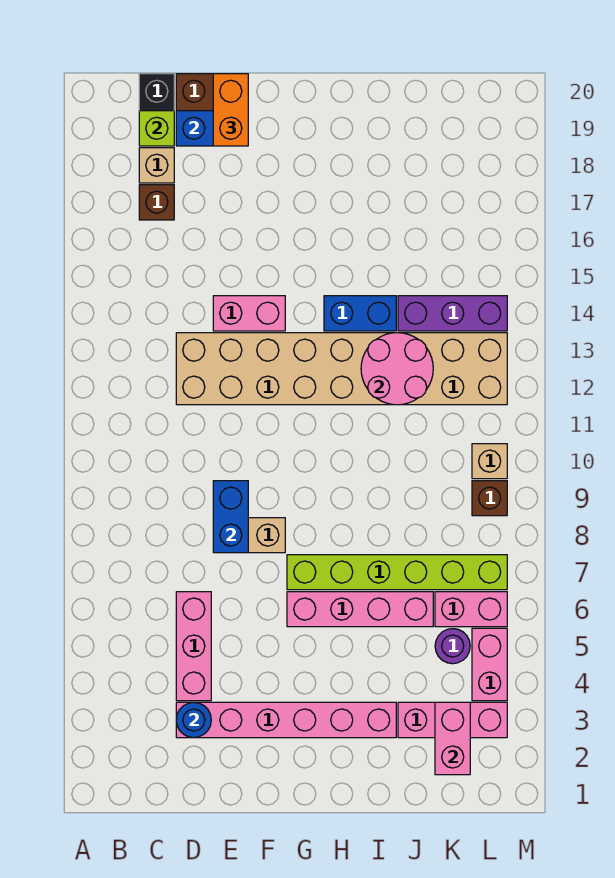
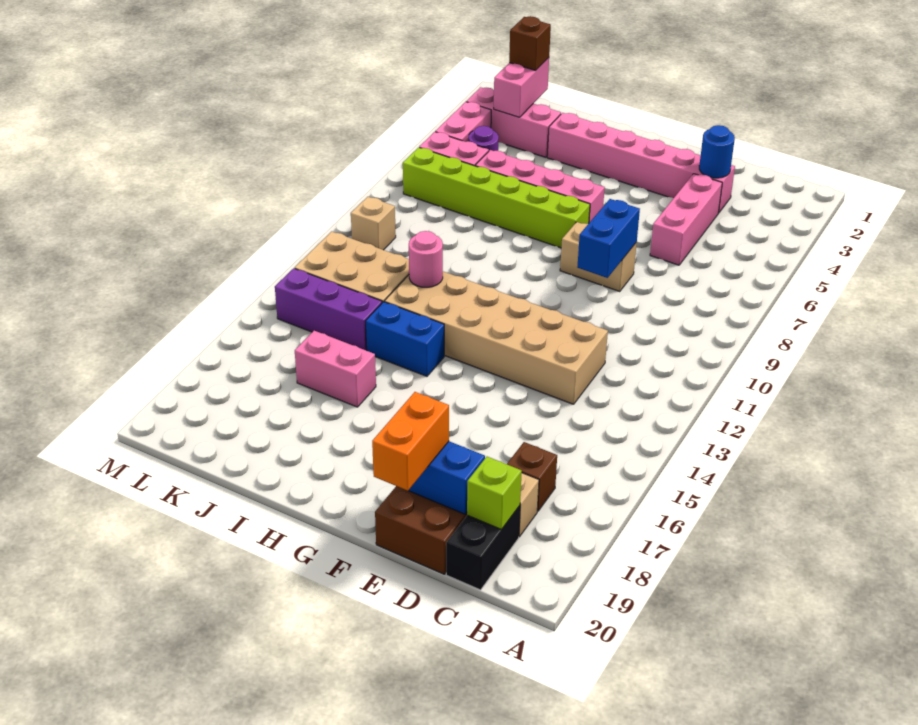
pink 1x2 brick [213,296,285,331] -> pink 1x2 brick moved to [295,331,376,407]
pink 2x2 round brick [361,333,433,405] -> pink 1x1 round brick [409,231,443,287]
brown 1x1 brick [472,481,507,516] -> brown 1x1 brick moved to [509,16,551,70]

